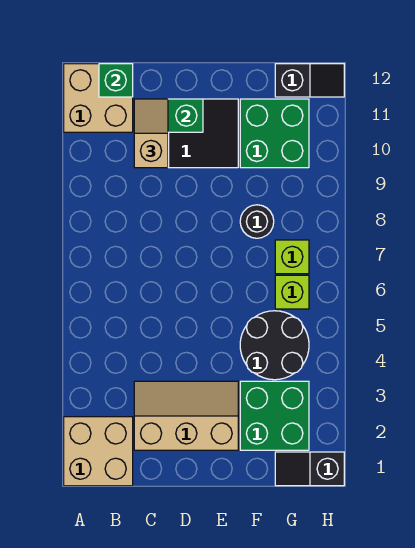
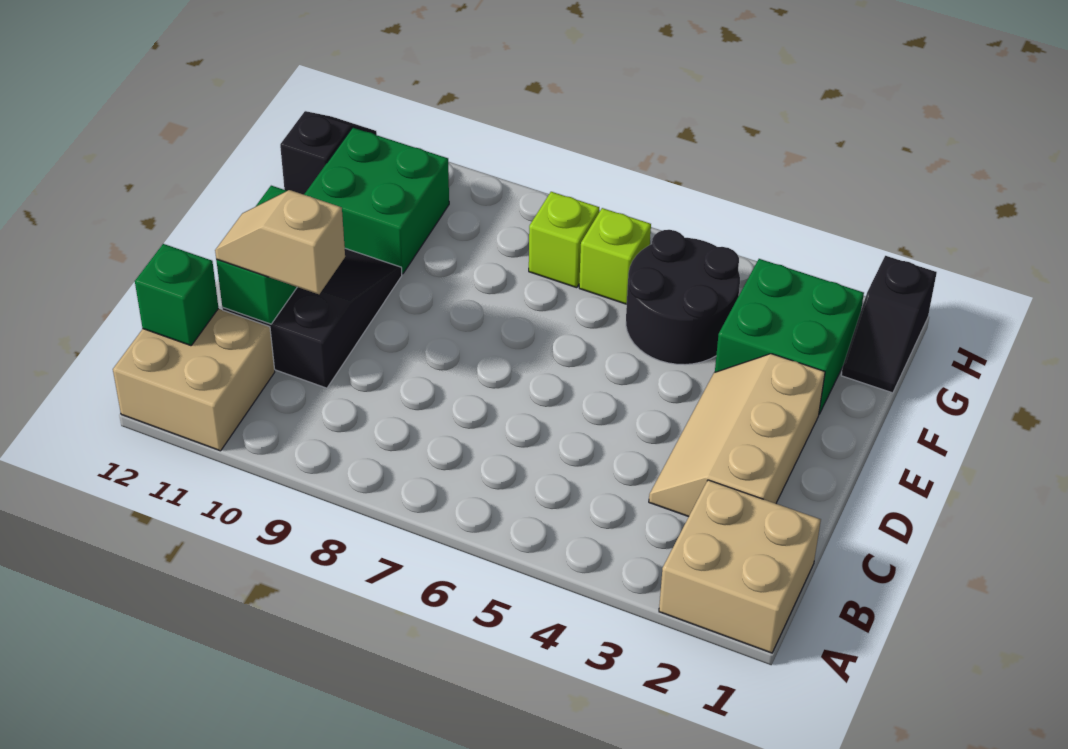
black 1x1 round brick [240,205,274,238] -> none

